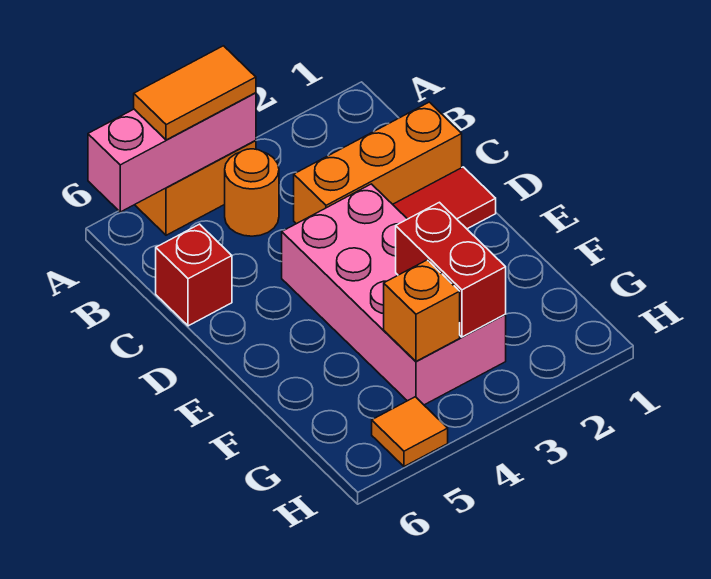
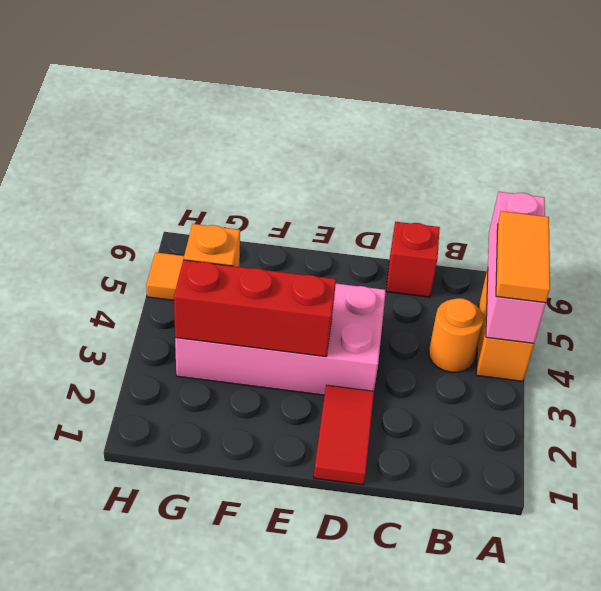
orange 1x3 brick [294,102,462,224] -> none
red 1x2 brick [396,202,506,337] -> red 1x3 brick [174,260,336,357]

